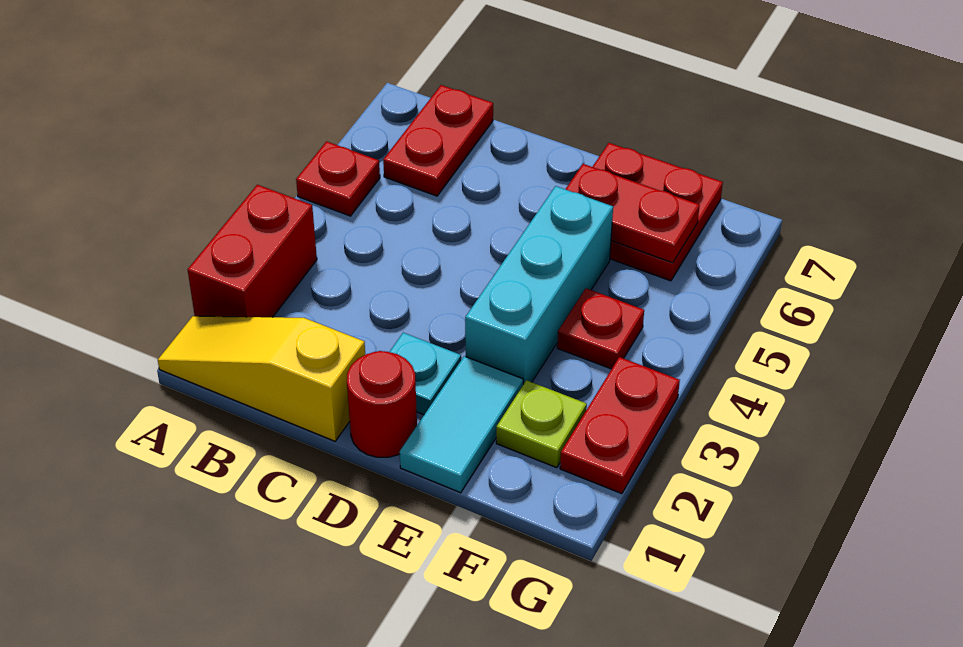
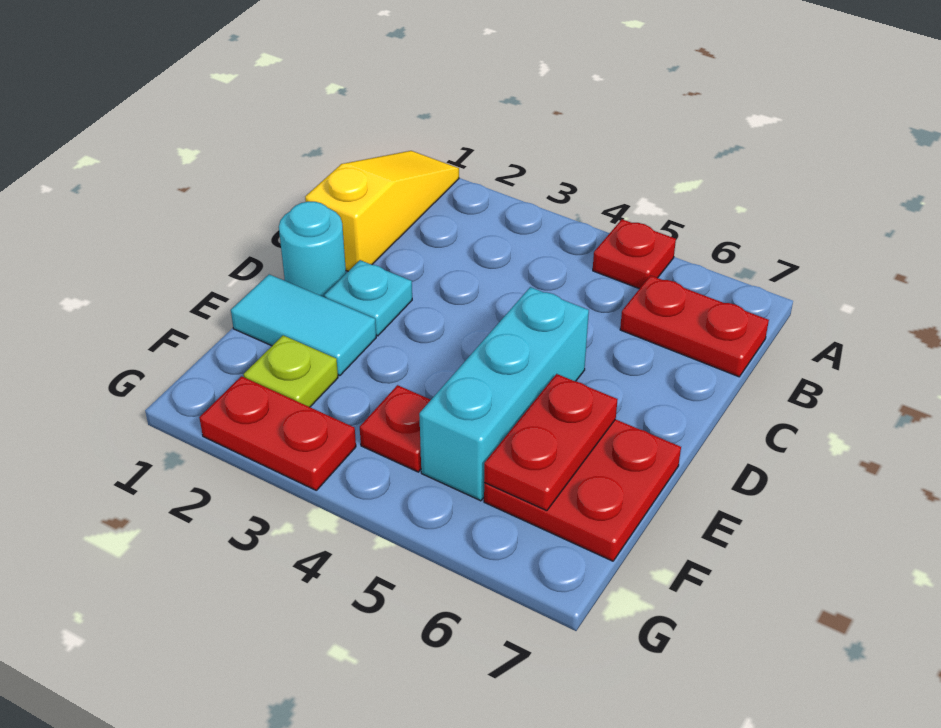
red 1x2 brick [188,185,317,317] -> none
red 1x1 round brick [347,351,417,457] -> cyan 1x1 round brick [279,202,346,297]
cyan 1x3 brick [465,186,613,384] -> cyan 1x3 brick turned to [419,287,589,501]

